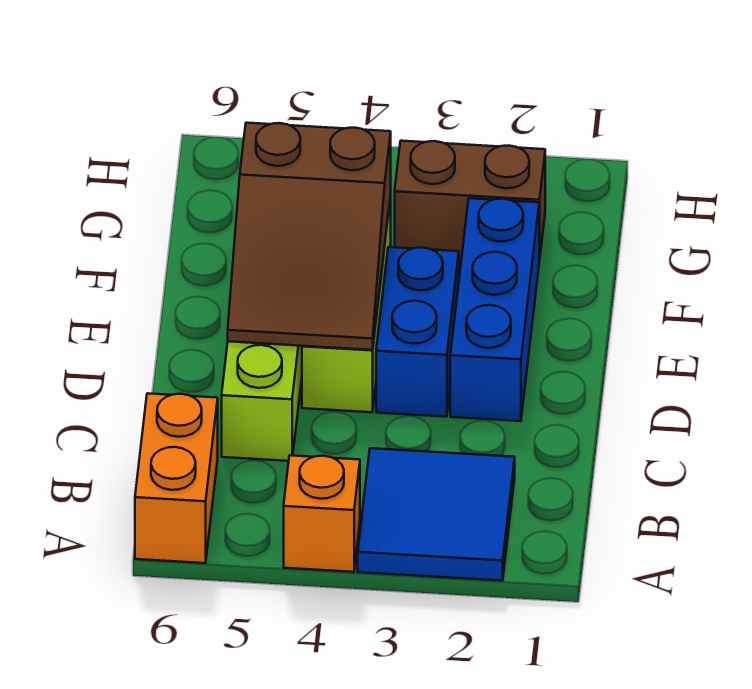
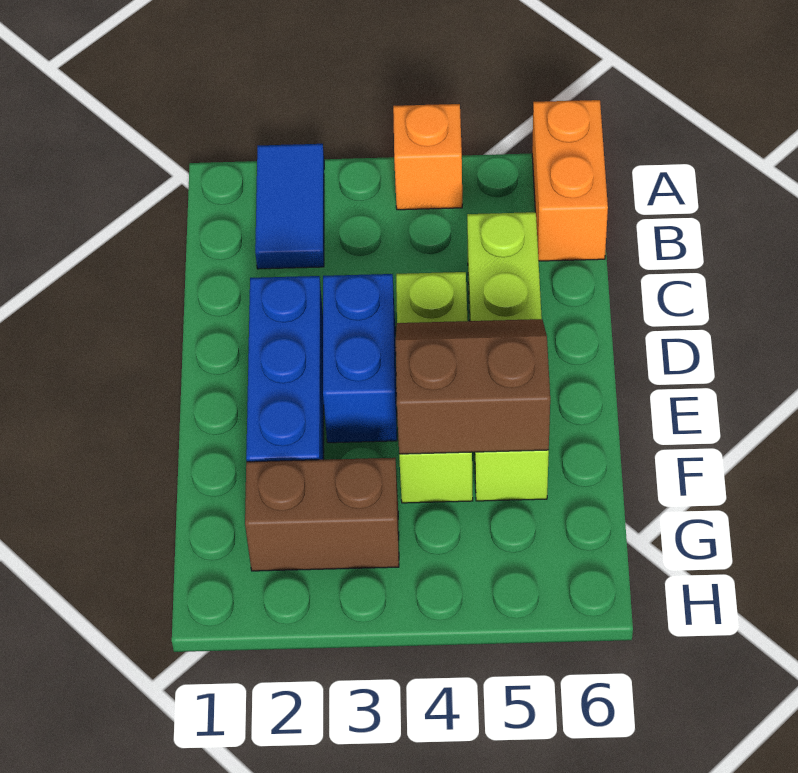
blue 2x2 tile [358,448,515,581] -> blue 1x2 tile [255,144,324,269]
brown 2x3 slope [228,123,391,350] -> brown 2x2 slope [396,319,550,454]

